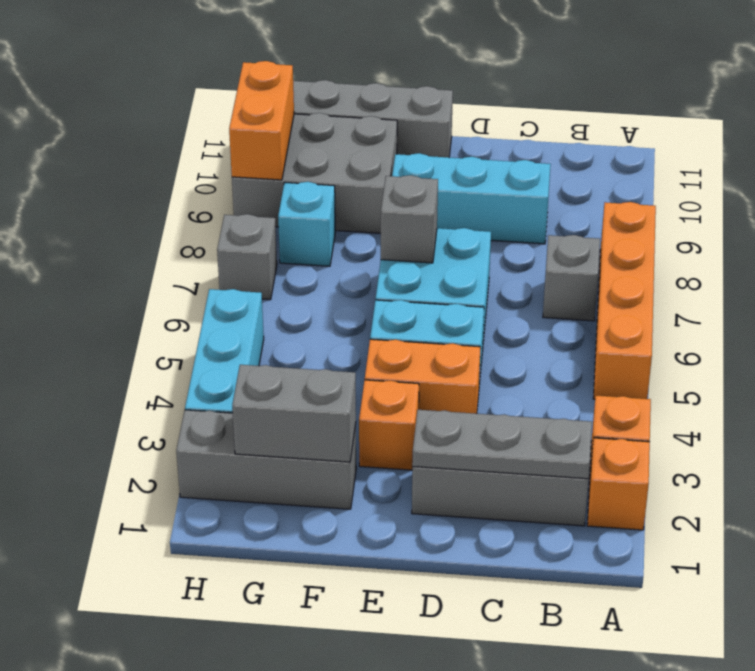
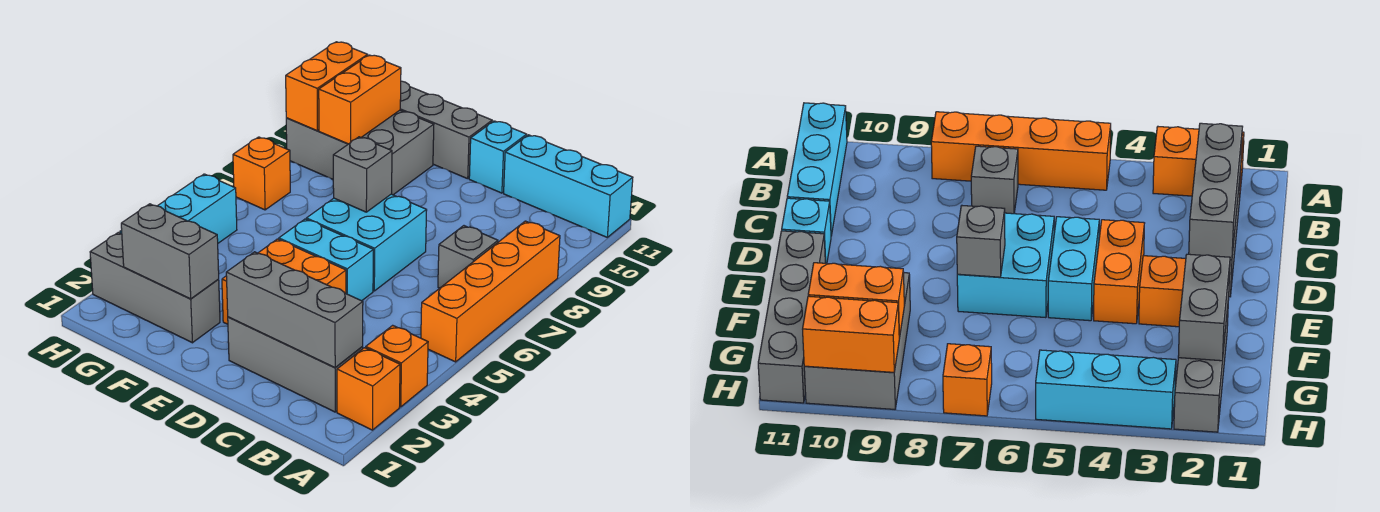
grey 1x3 plate [412,410,592,479] -> grey 1x3 brick [226,252,363,368]
cyan 1x3 brick [392,153,551,244] -> cyan 1x3 brick moved to [504,135,633,237]
cyan 1x1 brick [278,182,335,266] -> cyan 1x1 brick moved to [469,121,527,193]
none -> orange 1x2 brick [319,55,401,144]
grey 1x1 brick [217,214,277,300] -> orange 1x1 brick [233,137,290,210]

